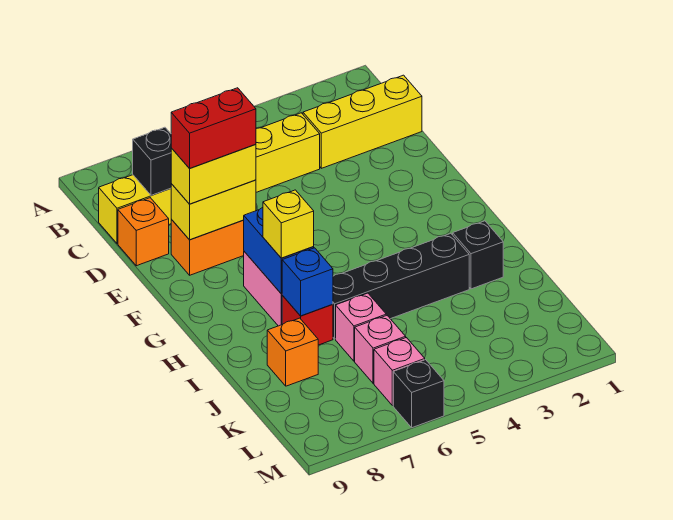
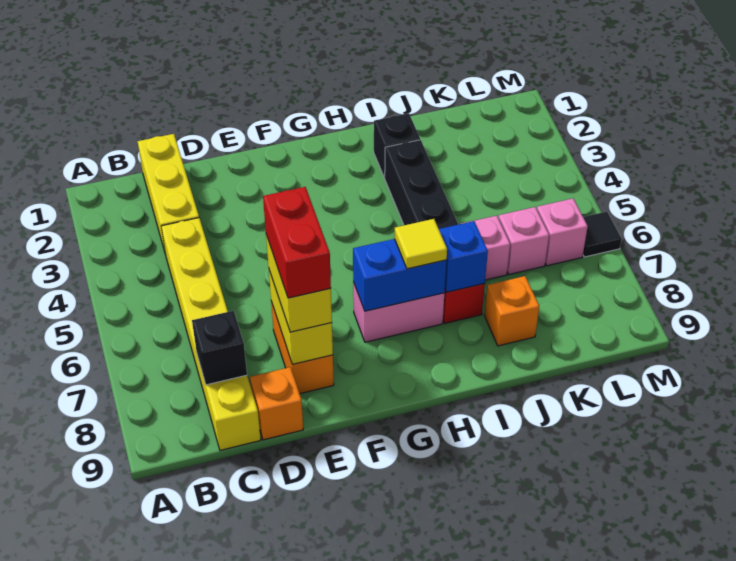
yellow 1x1 brick [263,190,314,258] -> yellow 1x1 tile [394,219,447,269]
black 1x1 brick [393,360,444,428] -> black 1x1 tile [583,212,622,257]

